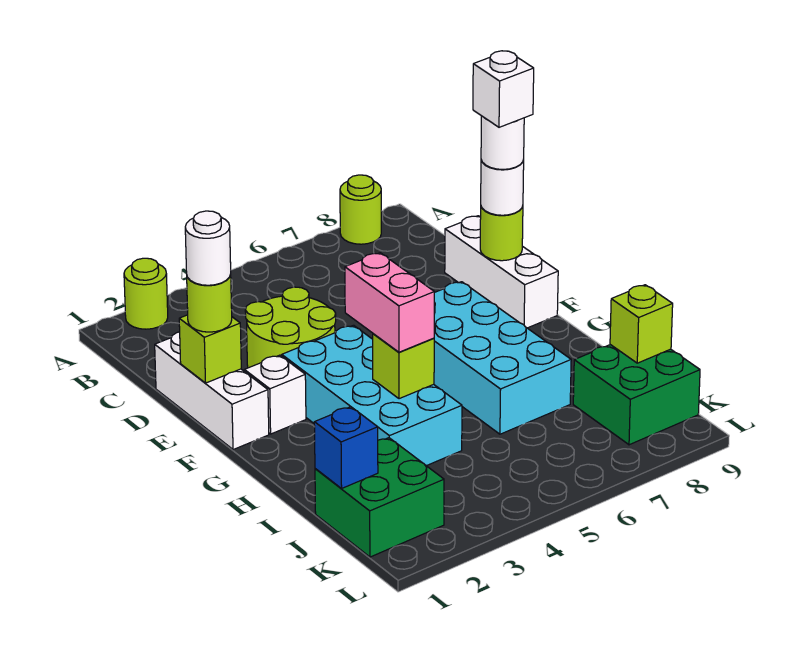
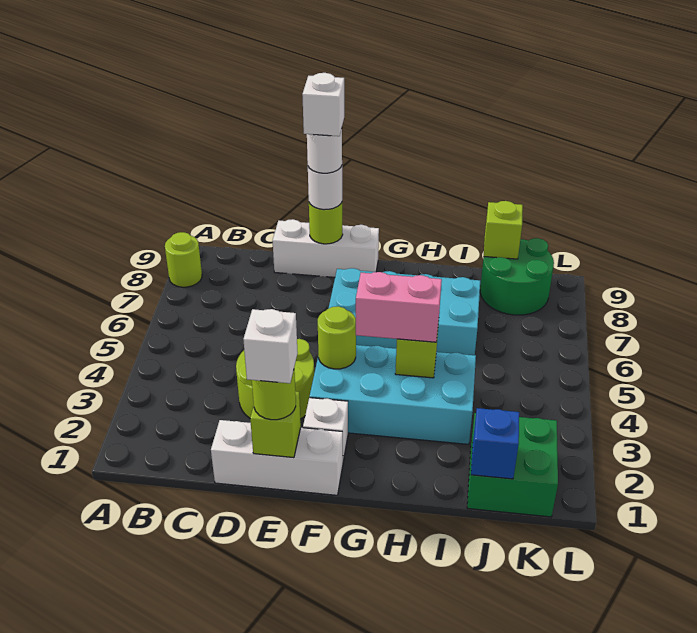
lime 1x1 round brick [124,258,168,329] -> lime 1x1 round brick moved to [318,306,356,369]
white 1x1 round brick [185,211,231,285] -> white 1x1 brick [243,309,298,383]
green 2x2 brick [573,345,700,445] -> green 2x2 round brick [480,238,554,315]

